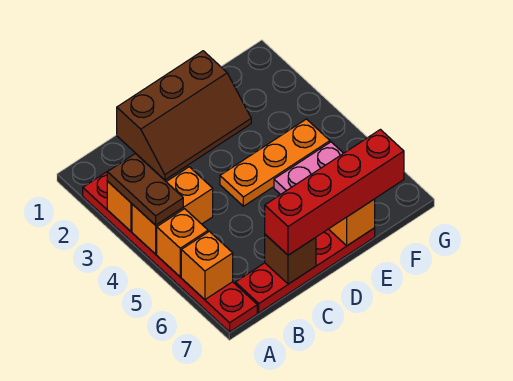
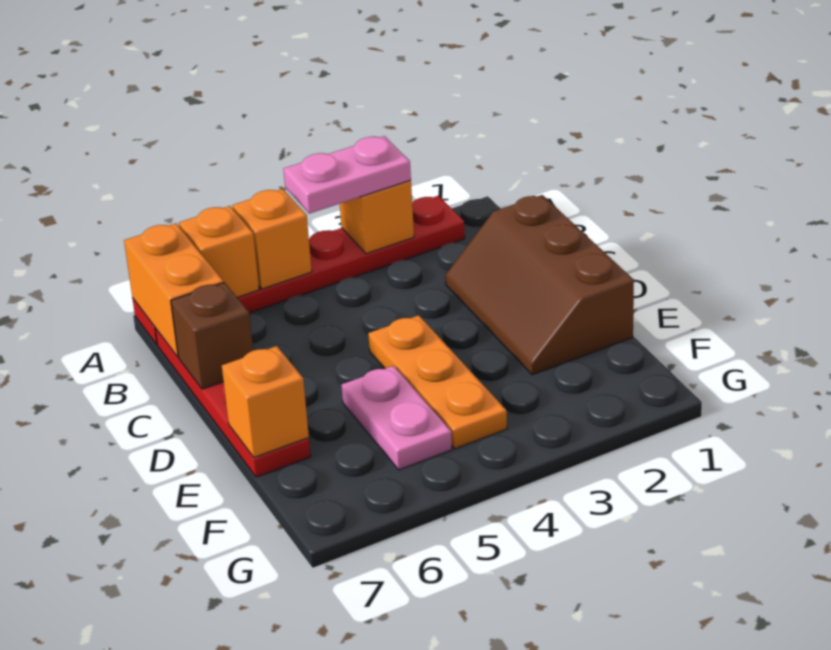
brown 1x2 plate [107,154,183,225] -> pink 1x2 plate [283,136,411,214]
orange 1x2 brick [132,167,213,254] -> orange 1x2 brick moved to [124,223,224,357]
red 1x4 brick [265,130,404,255] -> none

